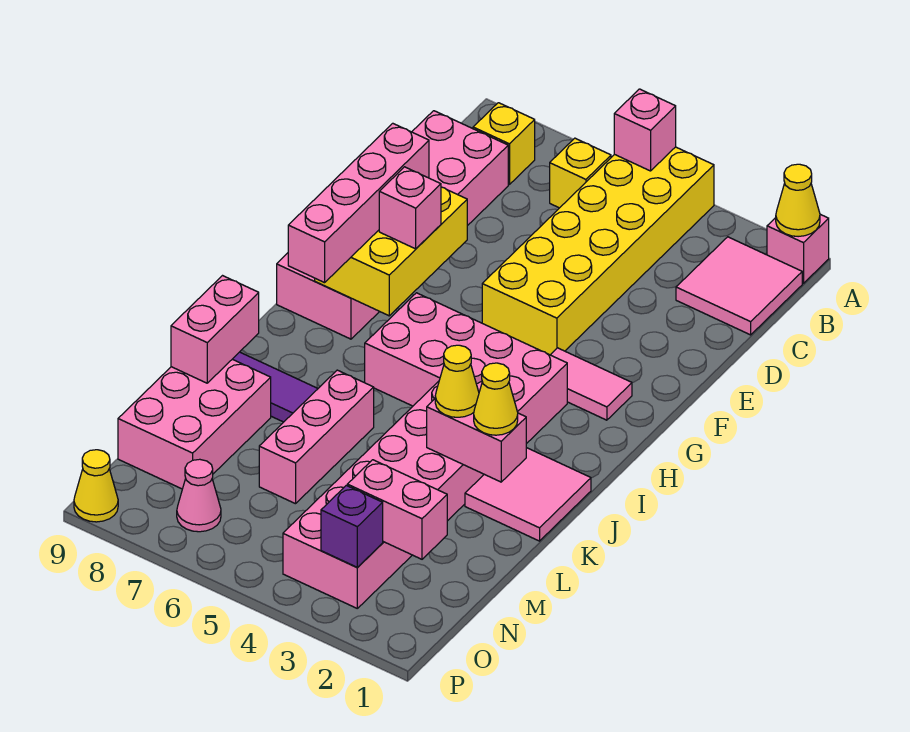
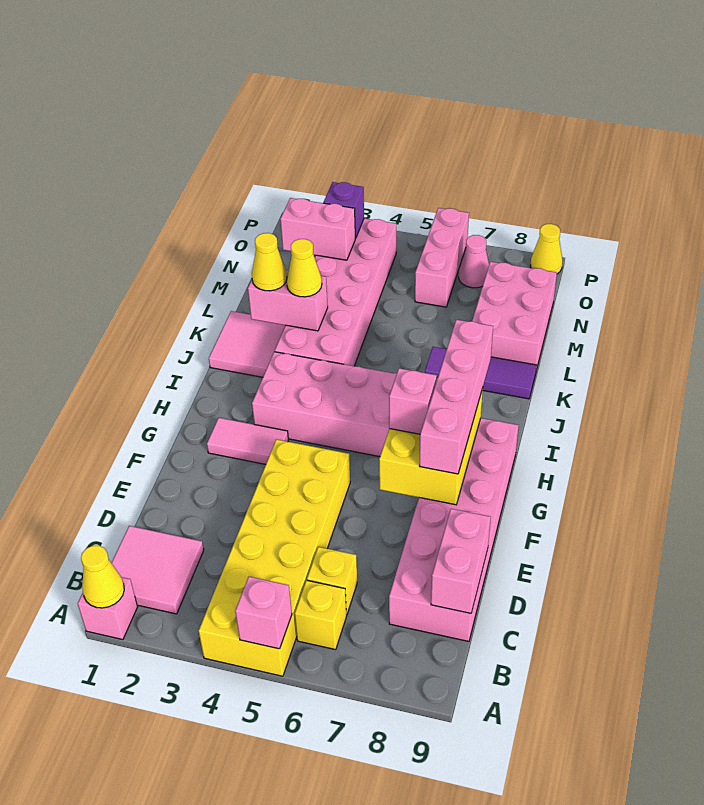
yellow 1x1 brick [473,103,535,185] -> yellow 1x1 brick moved to [307,547,357,615]
pink 1x3 brick [259,370,374,504] -> pink 1x3 brick moved to [415,208,469,307]
pink 1x2 brick [171,276,259,383] -> pink 1x2 brick moved to [431,509,491,613]

